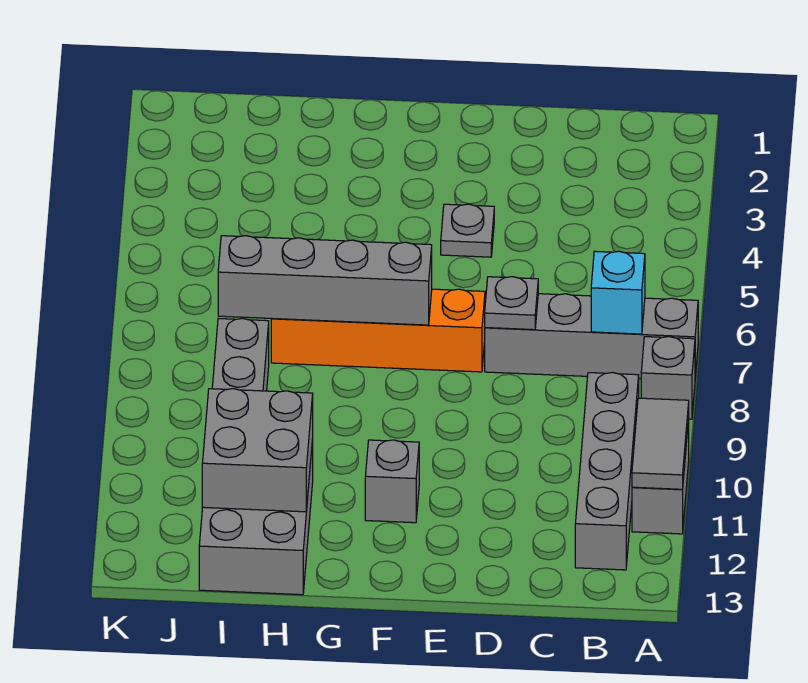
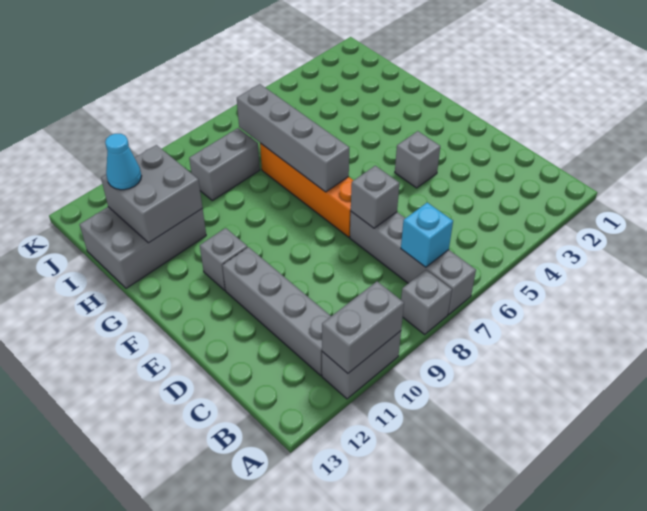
grey 1x2 tile [632,398,689,489] -> grey 1x2 brick [322,282,404,373]
grey 1x4 brick [575,372,639,570] -> grey 1x4 brick turned to [222,247,331,375]
grey 1x1 plate [485,277,538,330] -> grey 1x1 brick [351,166,399,228]
grey 1x1 plate [441,204,494,257] -> grey 1x1 brick [395,131,440,188]
none -> cyan 1x1 cone [105,134,141,190]

